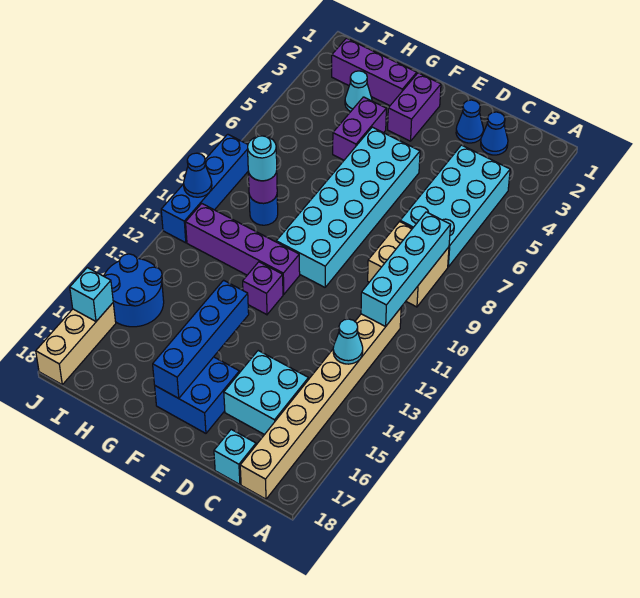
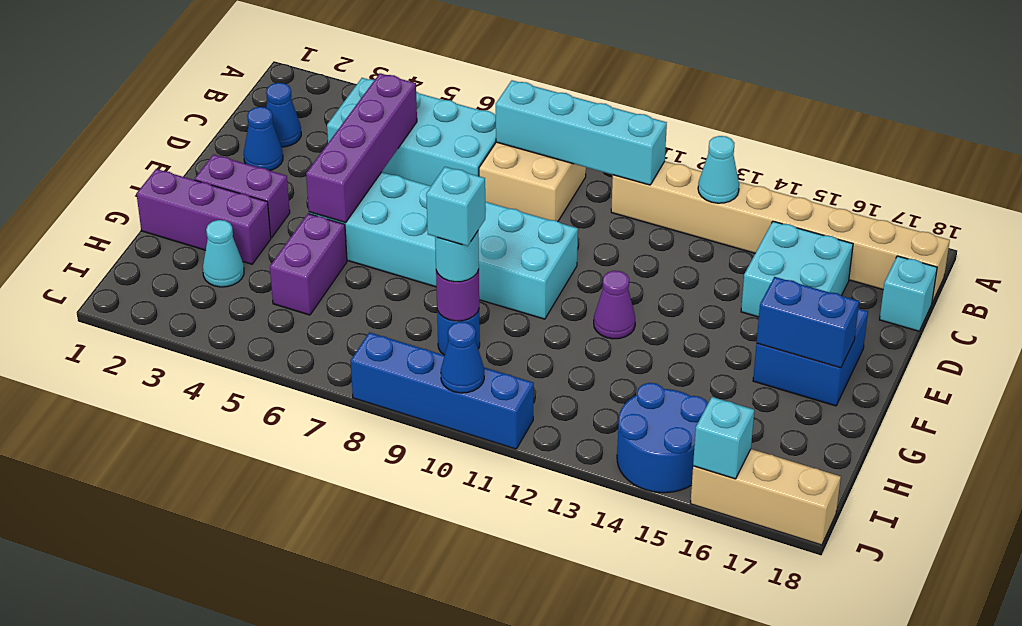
purple 1x4 brick [186,204,300,294] -> purple 1x4 brick moved to [306,73,417,222]
purple 1x1 brick [243,262,283,315] -> purple 1x1 cone [594,271,635,339]
blue 1x4 brick [153,280,249,399] -> blue 1x2 brick [757,277,859,368]
purple 1x3 brick [332,38,417,106] -> purple 1x3 brick turned to [137,169,271,264]
purple 1x2 brick [333,97,386,160] -> purple 1x2 brick turned to [270,214,347,315]
none -> cyan 1x1 brick [426,167,485,246]

